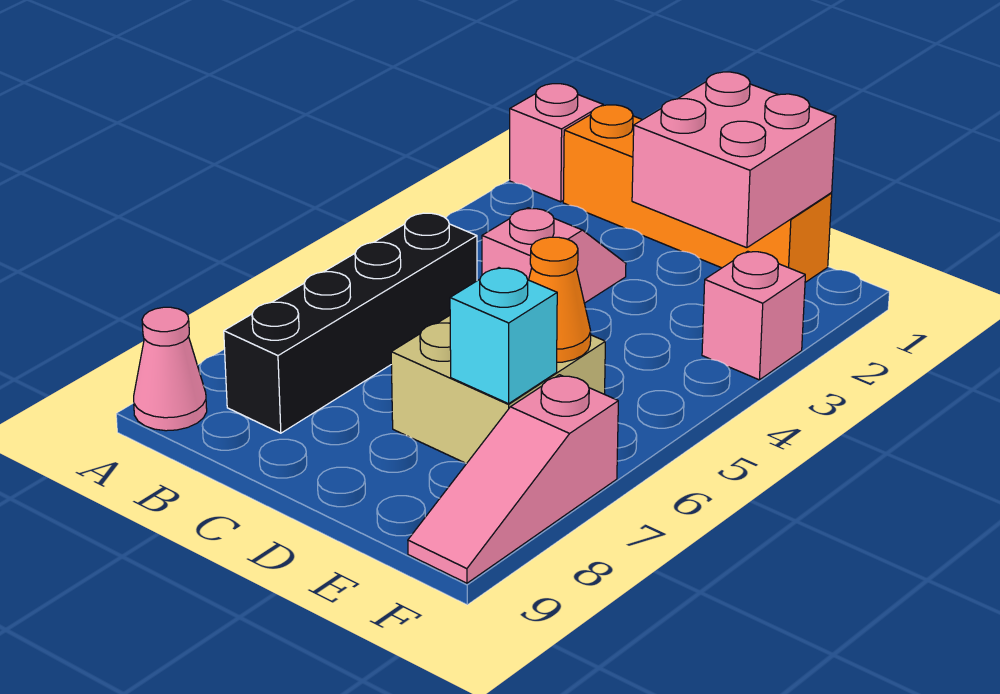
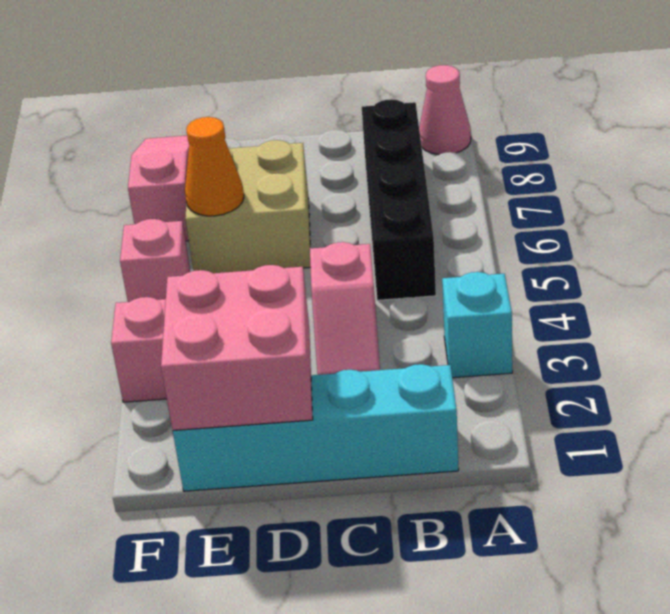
pink 1x1 brick [510,84,603,202] -> pink 1x1 brick moved to [120,219,190,302]
orange 1x4 brick [563,105,832,282] -> cyan 1x4 brick [173,364,459,491]
cyan 1x1 brick [450,268,557,404] -> cyan 1x1 brick moved to [442,272,512,378]

